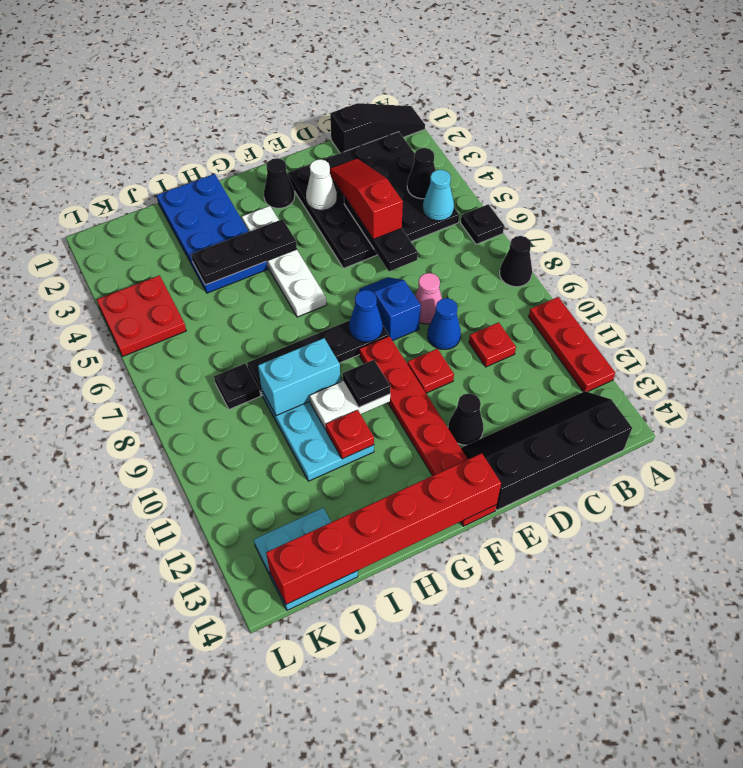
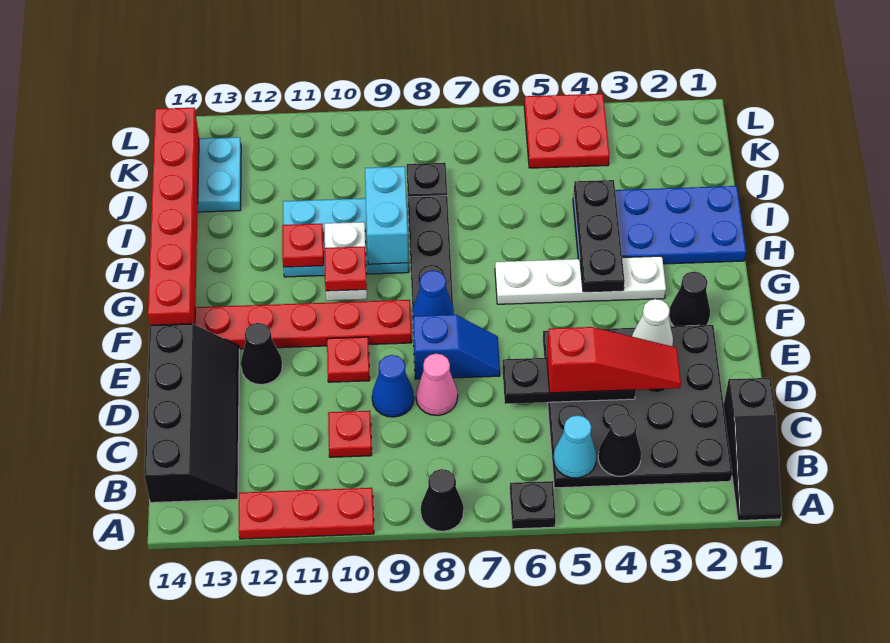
black 1x1 plate [343,360,390,407] -> red 1x1 plate [324,247,367,291]

